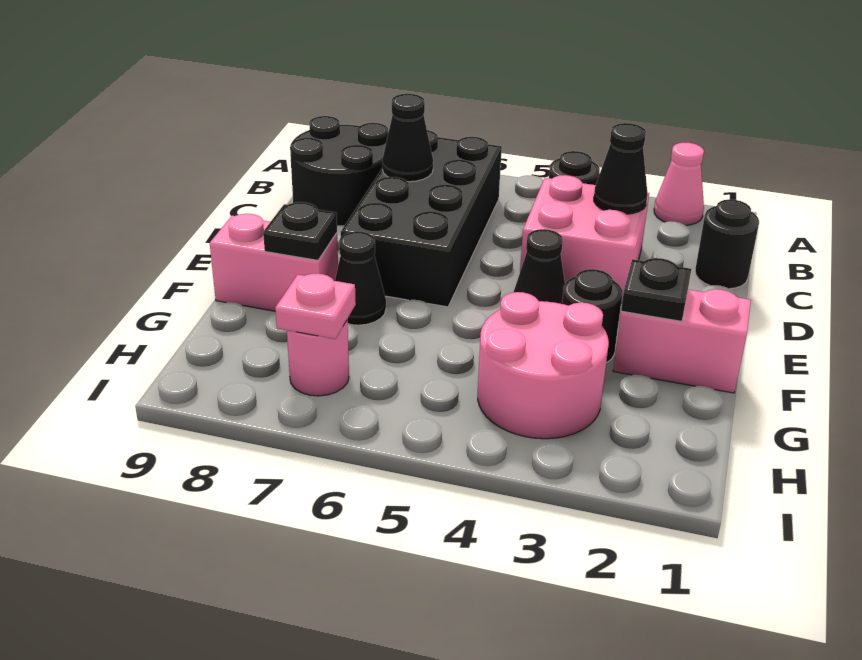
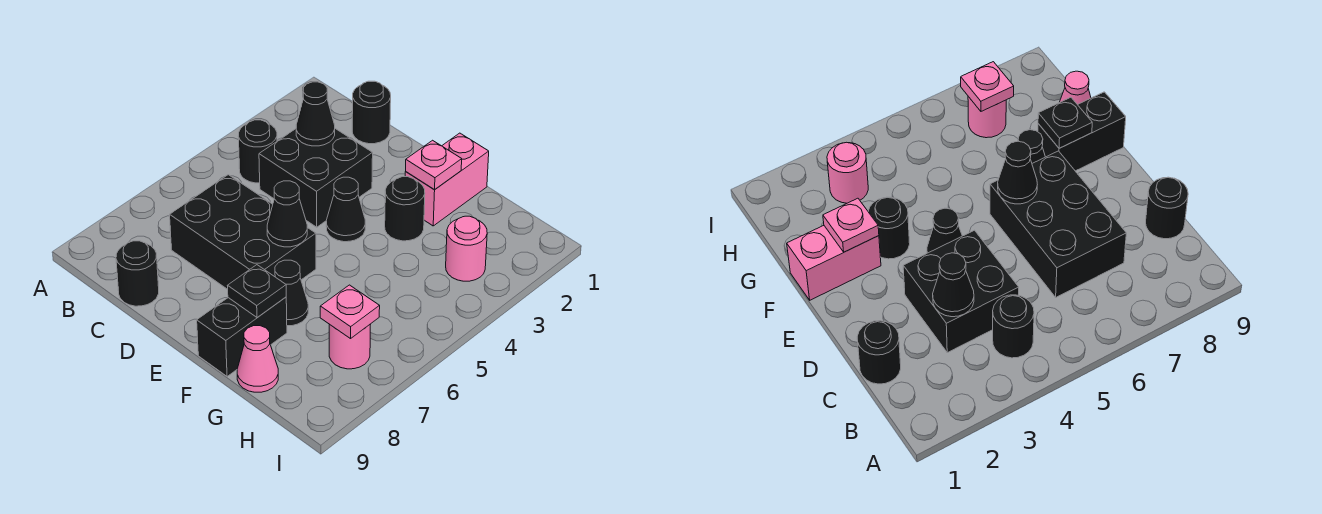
pink 1x1 cone [654,143,704,225] -> pink 1x1 cone moved to [237,326,278,392]
black 2x4 brick [341,130,502,307] -> black 2x3 brick [170,175,316,289]
black 2x2 round brick [290,116,388,226] -> black 1x1 round brick [116,241,159,306]
pink 2x2 brick [520,175,649,303] -> black 2x2 brick [259,129,373,227]
black 1x1 cone [382,94,433,182] -> black 1x1 cone moved to [267,181,307,247]
black 1x1 plate [621,258,691,321] -> pink 1x1 plate [406,140,462,190]
pink 1x2 brick [210,214,338,311] -> black 1x2 brick [197,297,287,376]
pink 2x2 round brick [478,292,609,439] -> pink 1x1 round brick [446,216,487,281]

